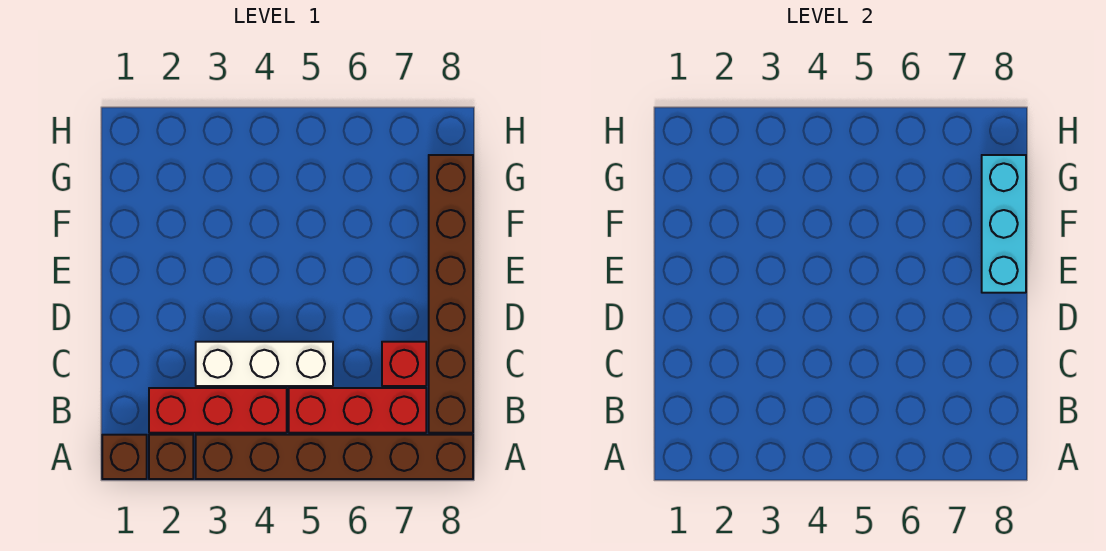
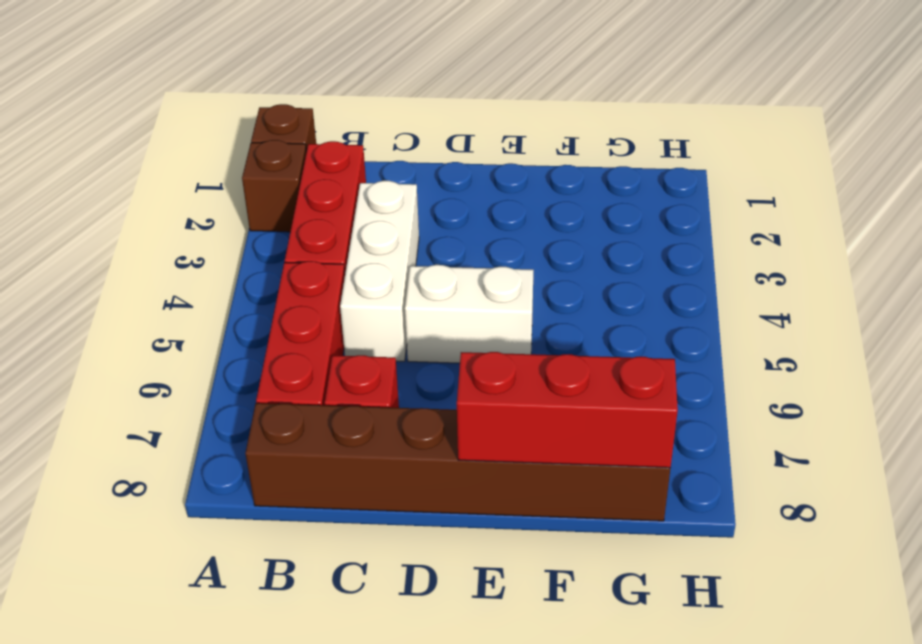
brown 1x6 brick [196,435,473,479] -> none
none -> white 1x2 brick [405,265,534,363]
cyan 1x3 brick [982,155,1026,293] -> red 1x3 brick [457,352,678,468]

